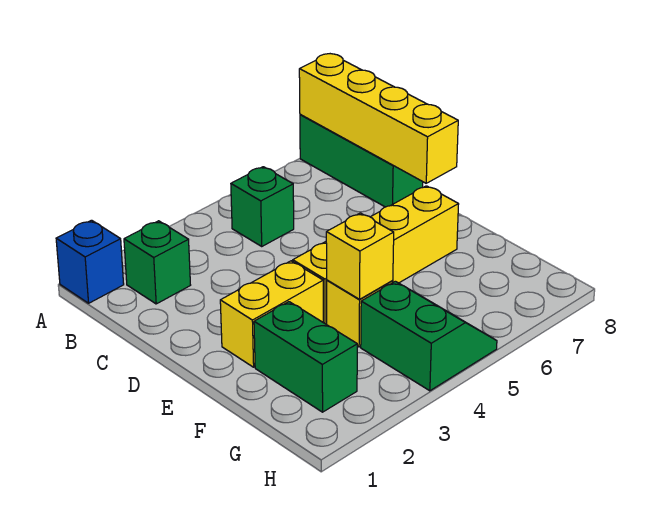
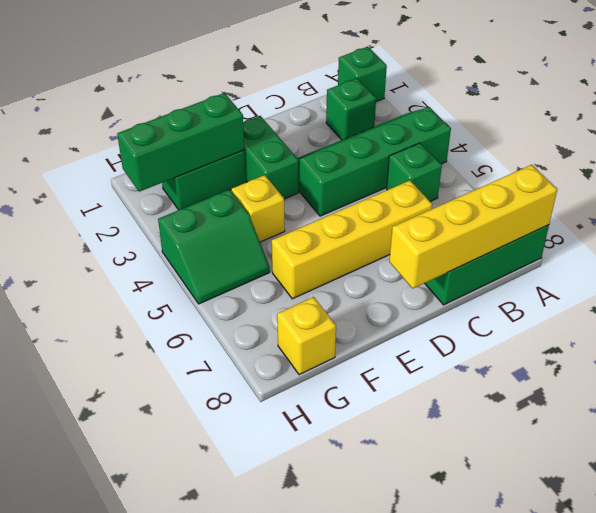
blue 1x1 brick [56,220,124,303] -> green 1x1 brick [338,47,387,102]
none -> green 2x4 slope [297,107,451,216]
yellow 1x2 brick [220,261,323,367] -> green 1x2 brick [243,116,298,199]
yellow 1x4 brick [293,186,459,325] -> yellow 1x4 brick turned to [272,181,432,299]
none -> green 1x3 brick [117,93,244,192]
yellow 1x1 brick [326,213,394,299] -> yellow 1x1 brick moved to [277,297,336,375]

